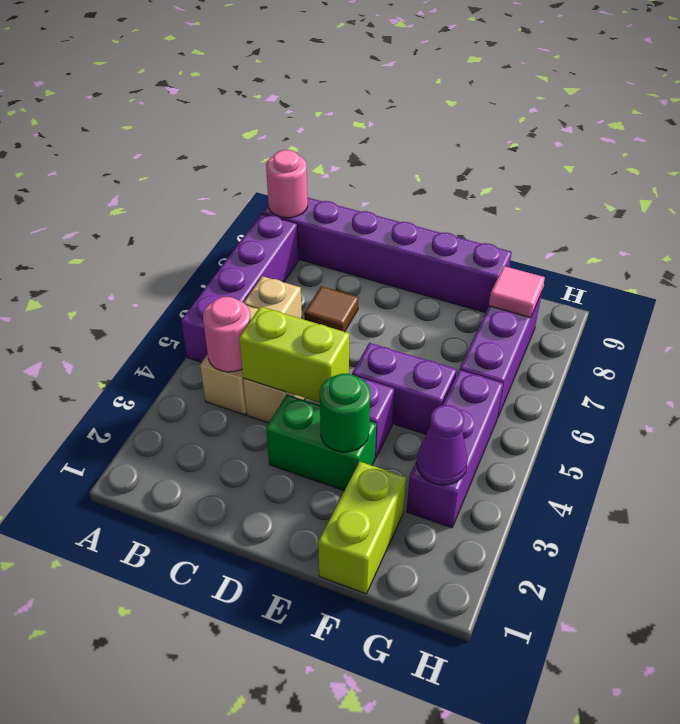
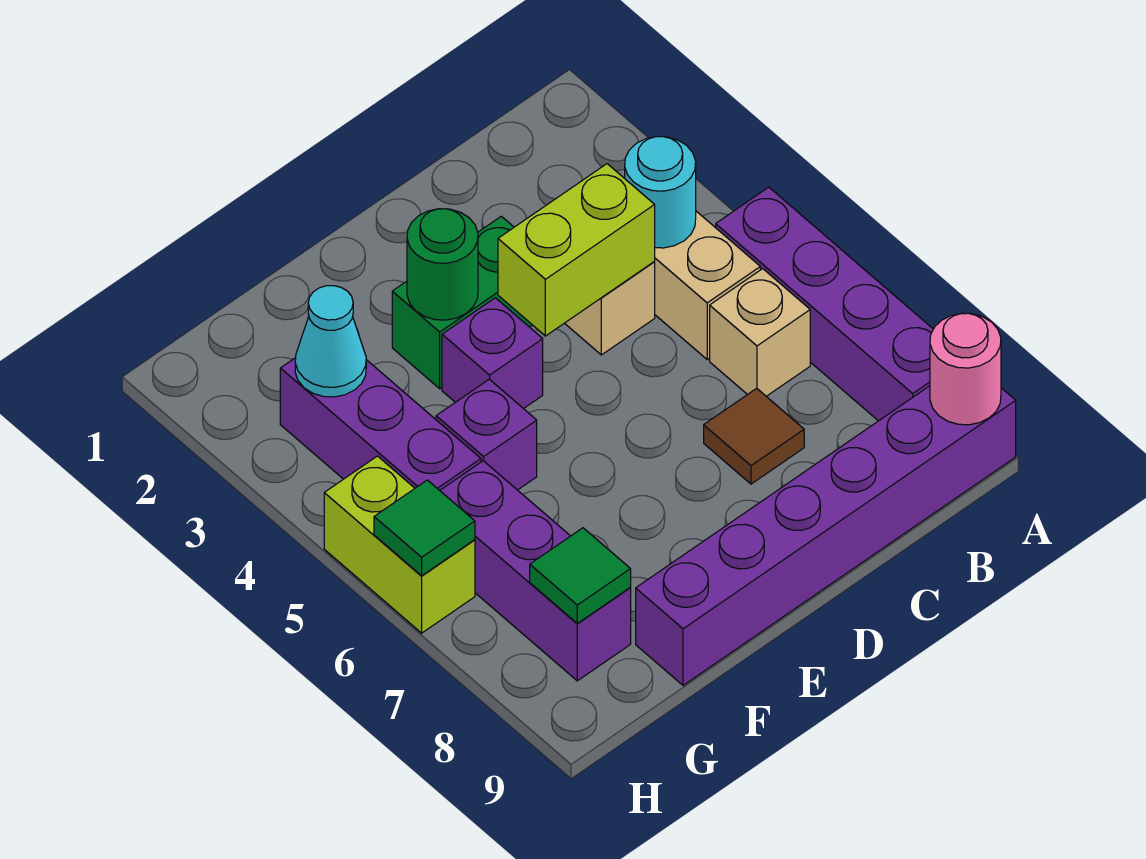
pink 1x1 round brick [203,297,251,372] -> cyan 1x1 round brick [625,137,696,248]
purple 1x2 brick [352,343,457,434] -> purple 1x1 brick [436,379,537,490]
lime 1x2 brick [318,462,406,594] -> lime 1x2 brick moved to [324,456,475,633]
purple 1x1 cone [417,405,468,485] -> cyan 1x1 cone [295,286,366,397]
pink 1x1 tile [489,266,545,318] -> green 1x1 tile [530,528,631,623]
none -> green 1x1 tile [374,480,475,576]

